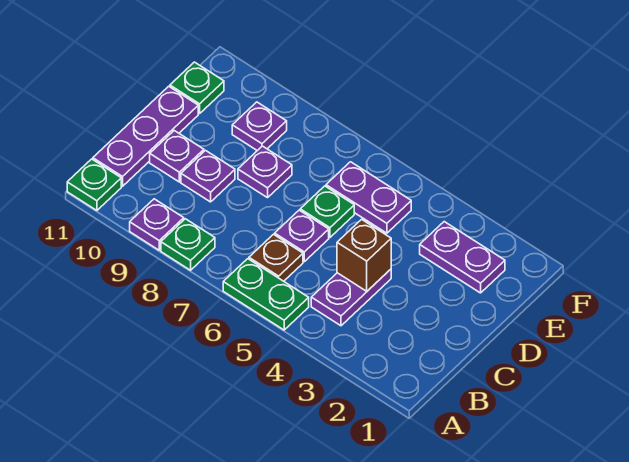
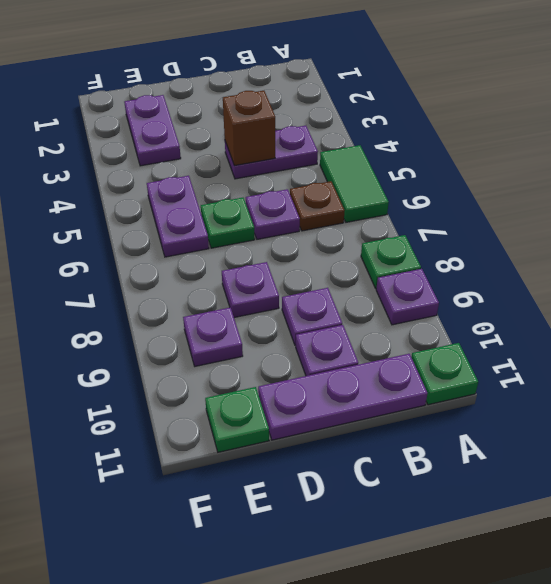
green 1x2 plate [223,259,309,330] -> green 1x2 tile [320,145,389,222]

